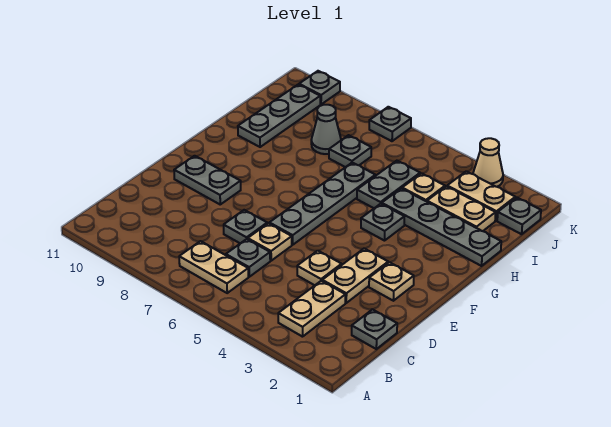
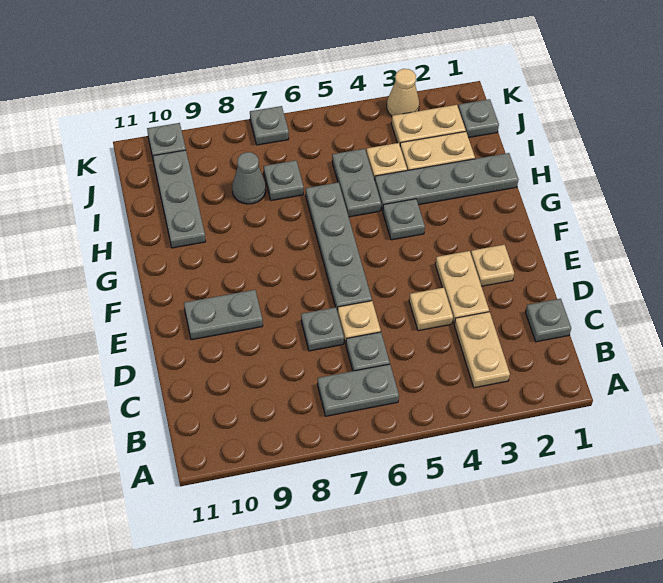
tan 1x2 plate [179,241,248,293] -> grey 1x2 plate [317,364,399,416]

